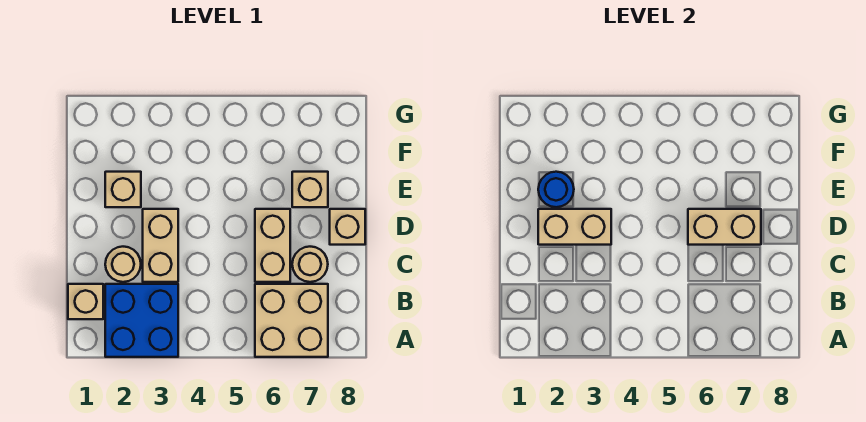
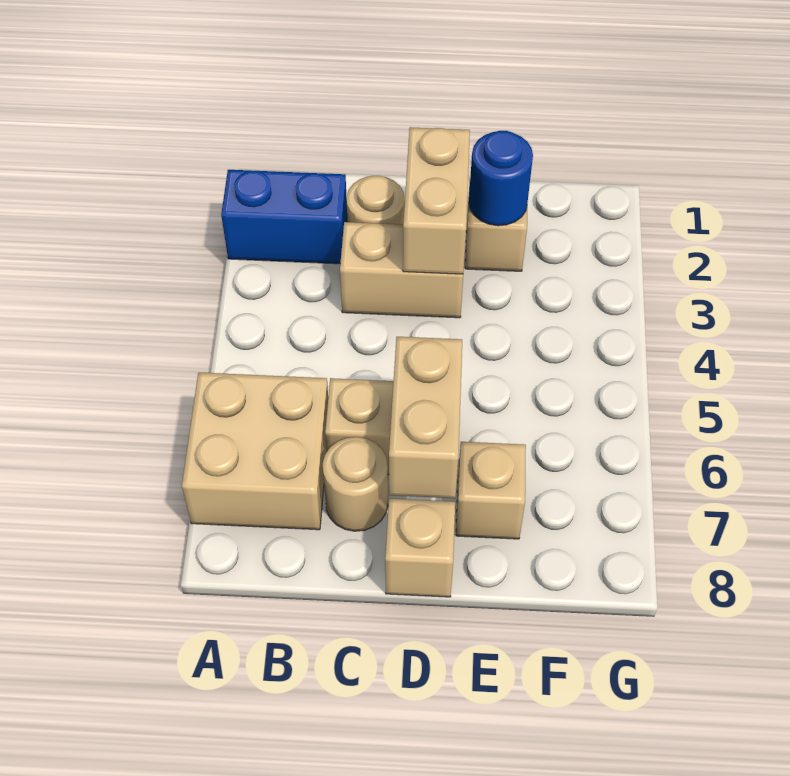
blue 2x2 brick [105,284,178,357] -> blue 1x2 brick [221,170,347,264]
tan 1x1 brick [68,284,103,319] -> none

